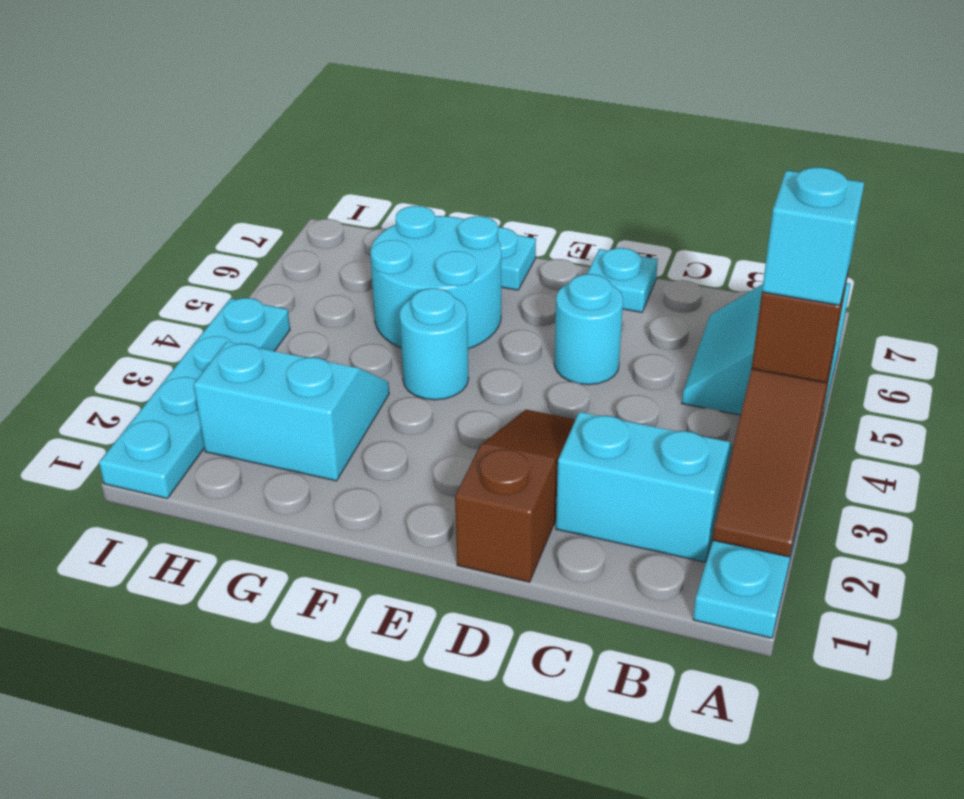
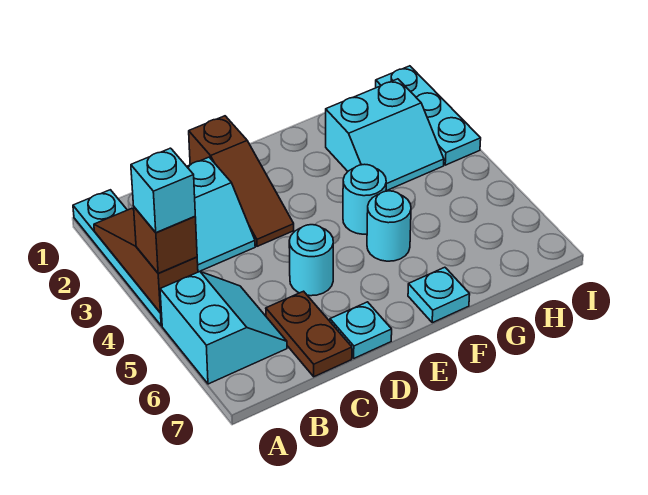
none -> brown 1x2 plate [266,291,352,377]
cyan 2x2 round brick [370,206,501,349] -> cyan 1x1 round brick [367,191,411,261]
cyan 1x4 plate [99,298,290,499] -> cyan 1x3 plate [376,66,481,165]

